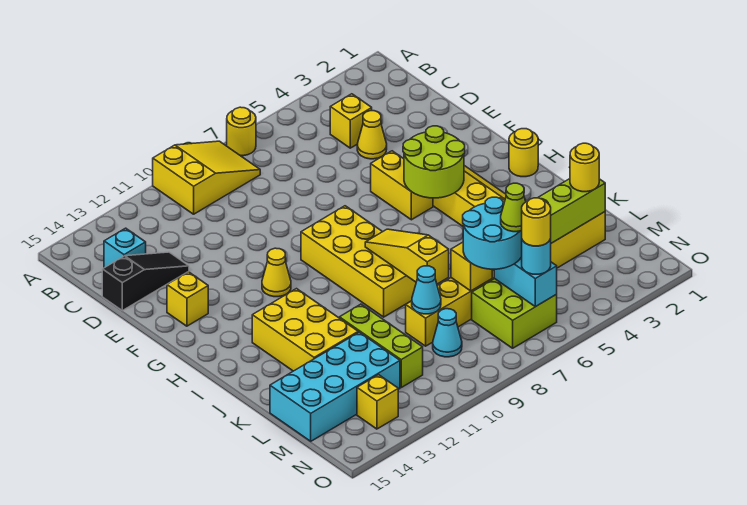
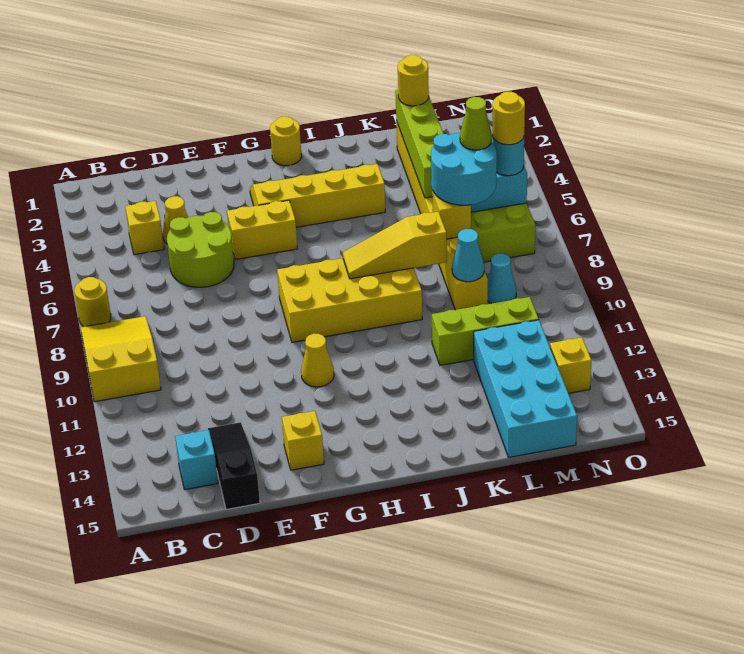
lime 2x2 round brick [403,126,465,198] -> lime 2x2 round brick moved to [167,212,234,287]
yellow 2x3 brick [252,289,358,371] -> none

